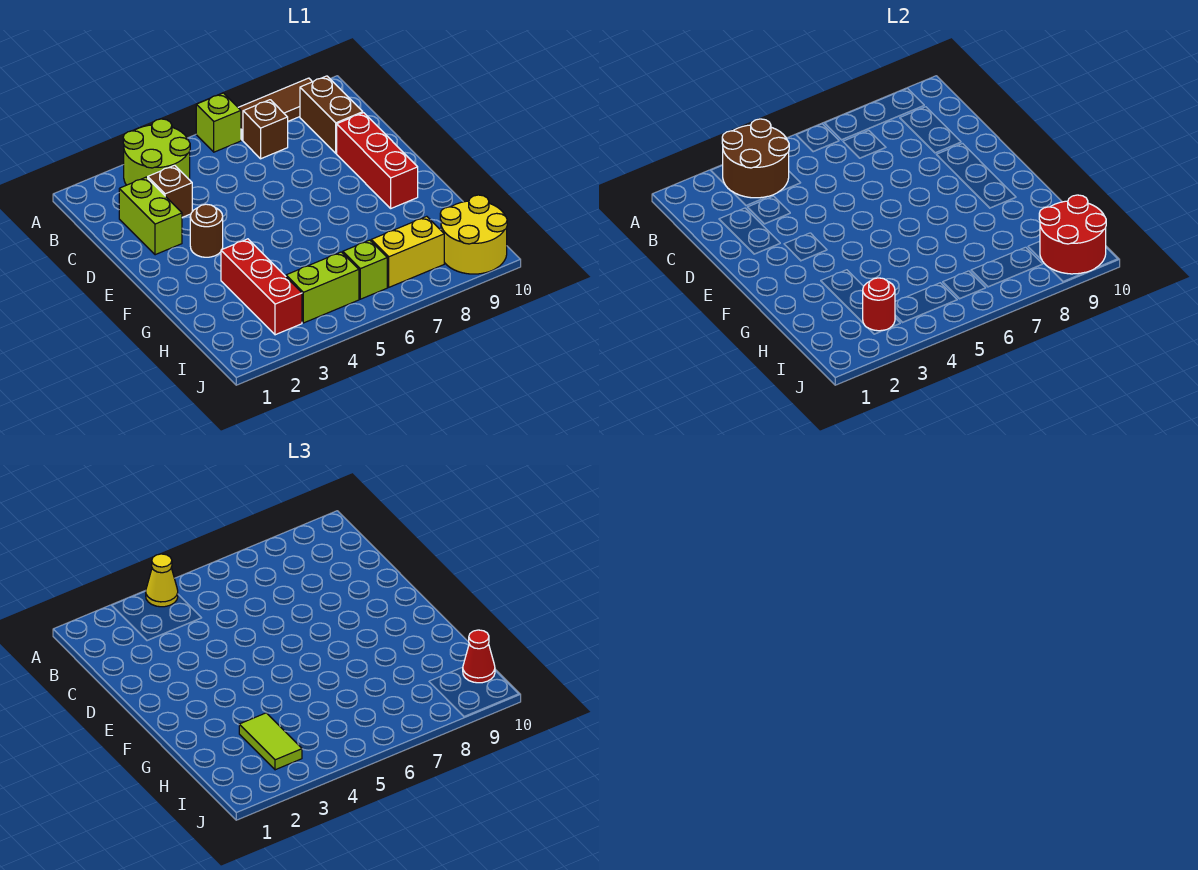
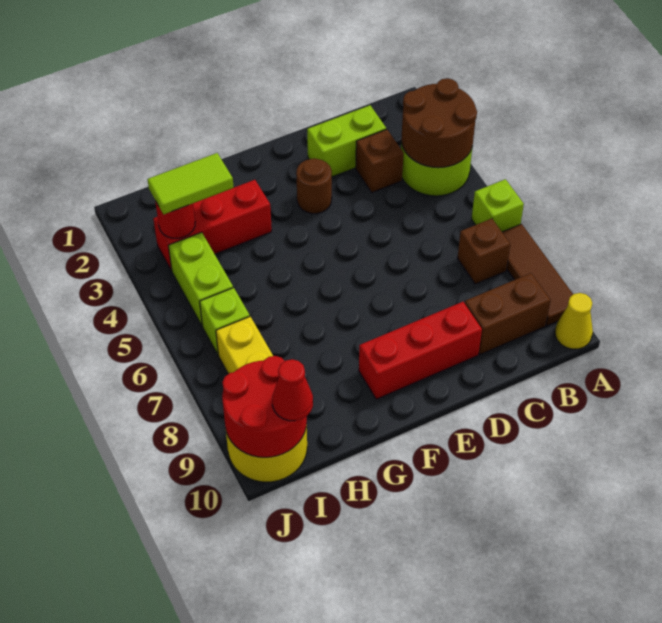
yellow 1x1 cone [146,554,178,607] -> yellow 1x1 cone moved to [555,293,593,349]

